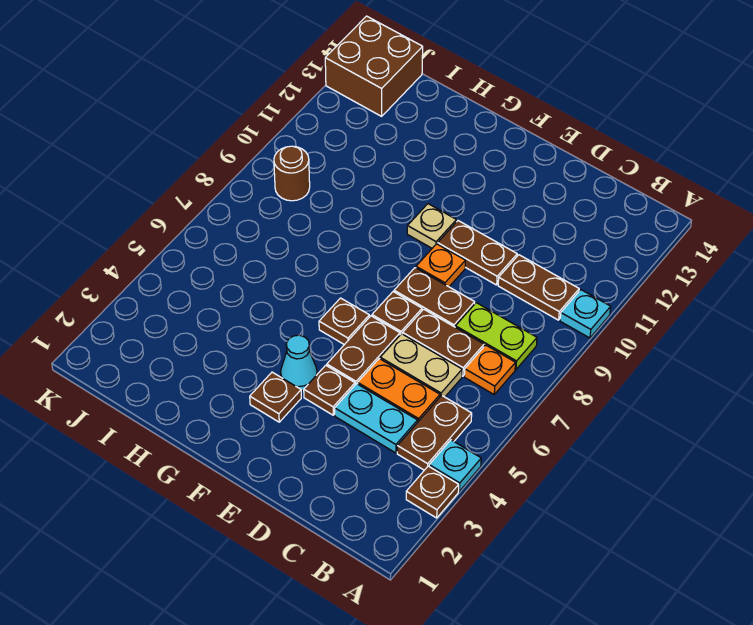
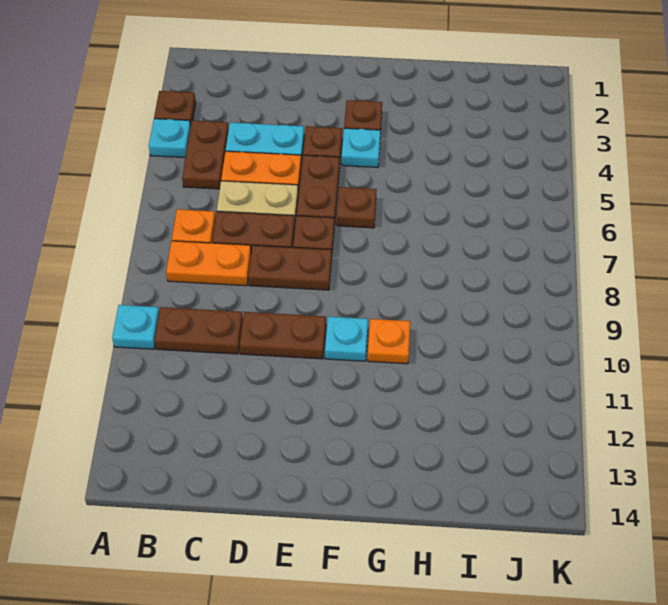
lime 1x2 plate [455,303,537,369] -> orange 1x2 plate [166,241,251,286]
orange 1x1 plate [416,244,465,287] -> orange 1x1 plate moved to [368,319,410,364]
cyan 1x1 cone [281,335,317,391] -> cyan 1x1 plate [342,128,380,167]
tan 1x1 plate [407,204,456,248] -> cyan 1x1 plate [325,317,368,361]
brown 1x1 round brick [274,146,310,201] -> none
brown 2x2 brick [325,16,423,116] -> none

